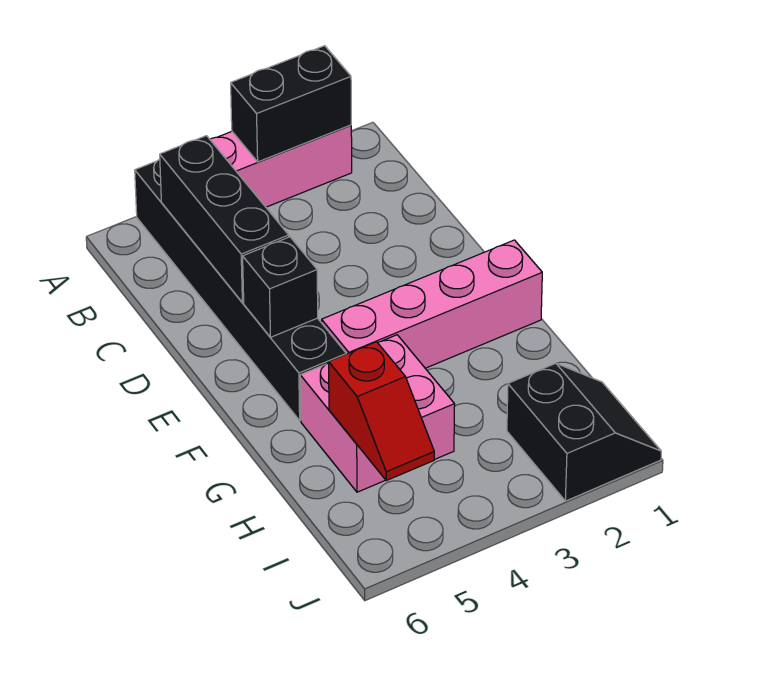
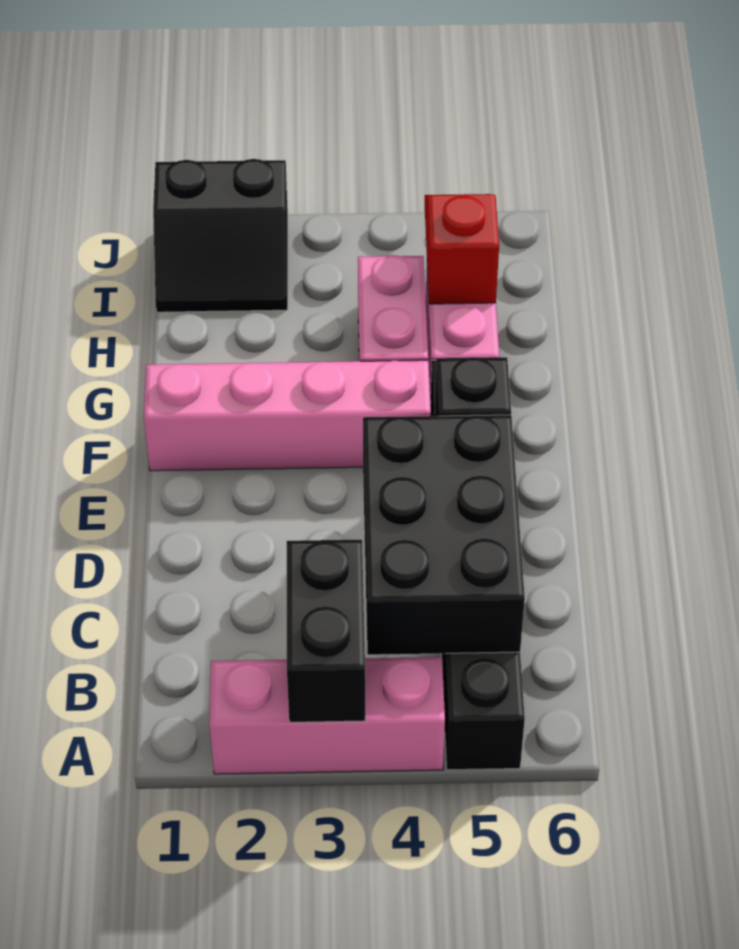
black 1x2 brick [231,46,351,162] -> black 1x2 brick turned to [287,540,365,722]
black 1x3 brick [160,136,289,303] -> black 2x3 brick [363,415,525,655]
black 2x2 slope [507,363,661,501] -> black 2x2 slope turned to [153,159,288,312]

